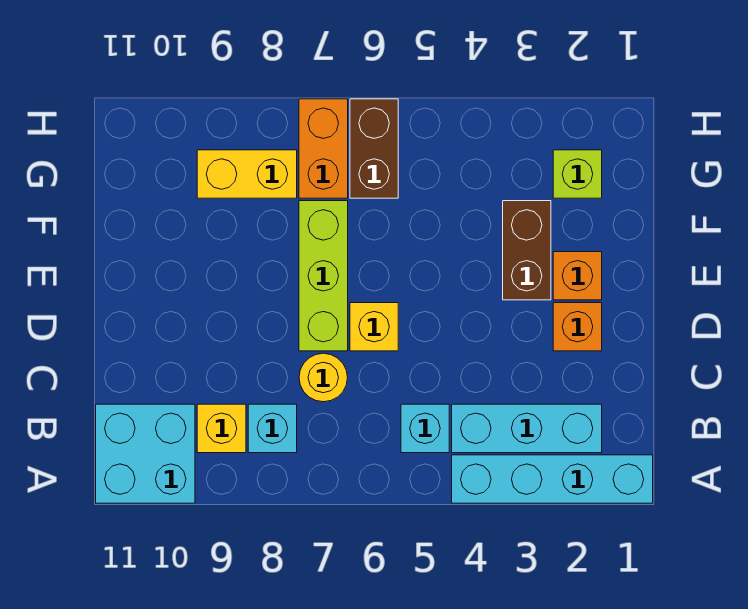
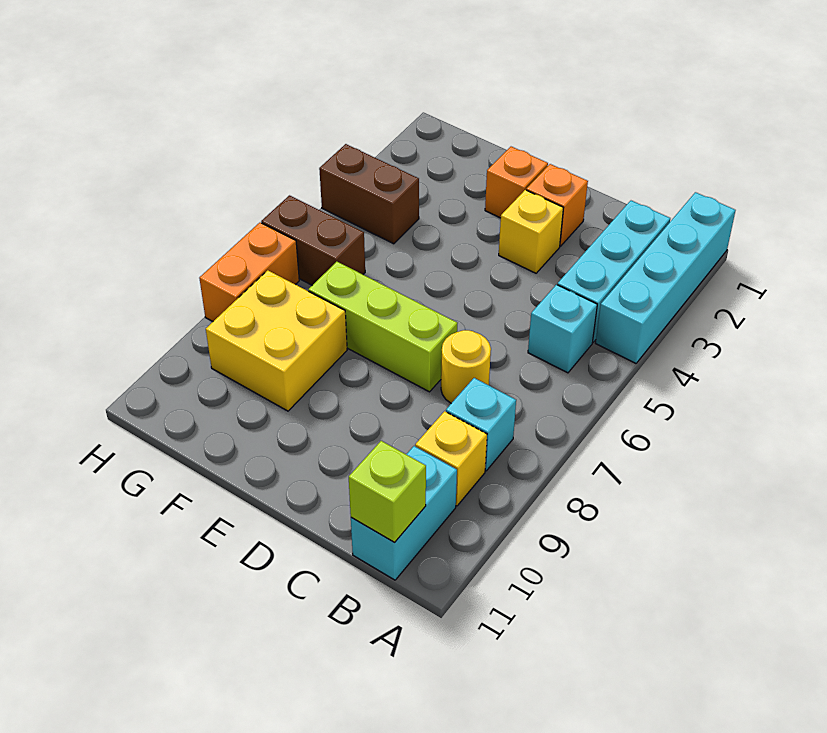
cyan 2x2 brick [96,404,195,503] -> cyan 1x2 brick [351,446,457,580]
yellow 1x1 brick [350,303,398,351] -> yellow 1x1 brick moved to [499,190,563,273]
brown 1x2 brick [503,201,551,300] -> brown 1x2 brick moved to [319,144,419,244]
lime 1x1 brick [553,150,602,198] -> lime 1x1 brick moved to [349,441,426,543]
orange 1x2 brick [299,99,348,198] -> orange 1x2 brick turned to [199,223,299,321]
yellow 1x2 brick [197,150,297,198] -> yellow 2x2 brick [206,270,347,411]

